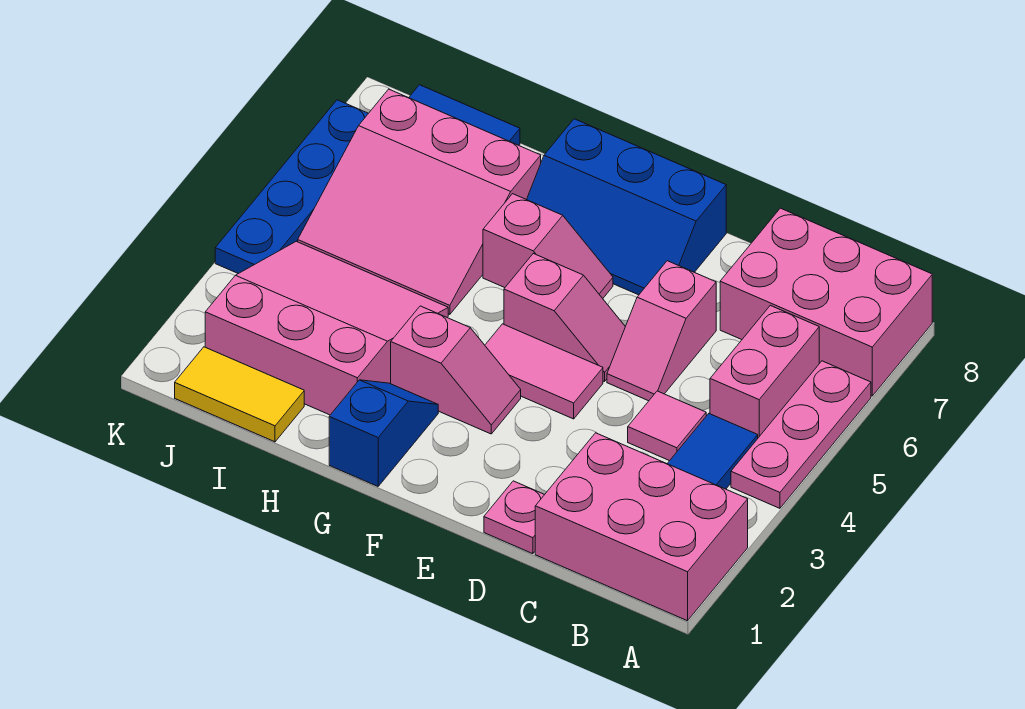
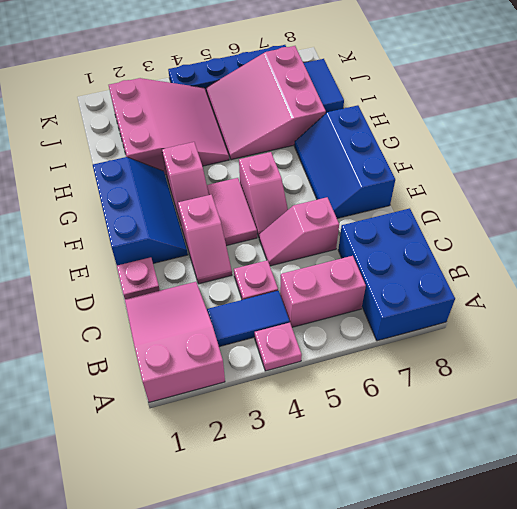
pink 2x3 brick [535,433,748,621] -> pink 2x3 slope [125,282,225,402]
pink 1x3 plate [731,361,871,508] -> pink 1x1 plate [255,323,302,371]
pink 2x3 brick [720,208,932,396] -> blue 2x3 brick [338,208,455,341]
pink 1x1 tile [628,391,706,461] -> pink 1x1 plate [234,260,278,300]
pink 1x2 slope [483,194,613,298] -> pink 1x2 slope moved to [178,195,232,284]
blue 1x2 slope [329,380,438,486] -> blue 2x3 slope [93,157,188,265]
yellow 1x2 tile [175,347,304,442] -> none

